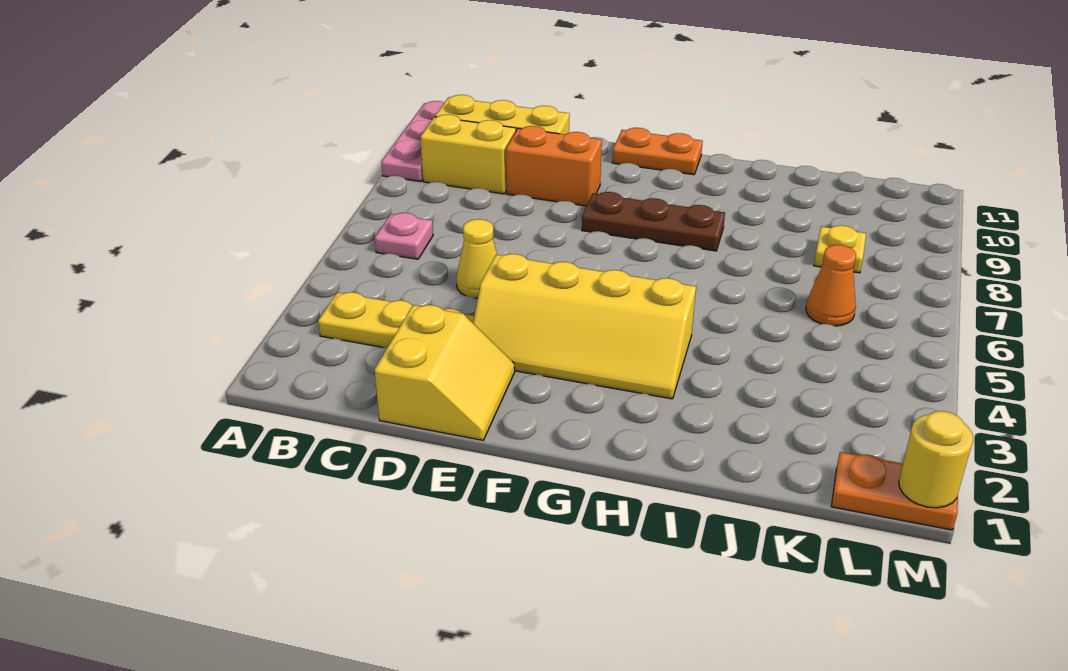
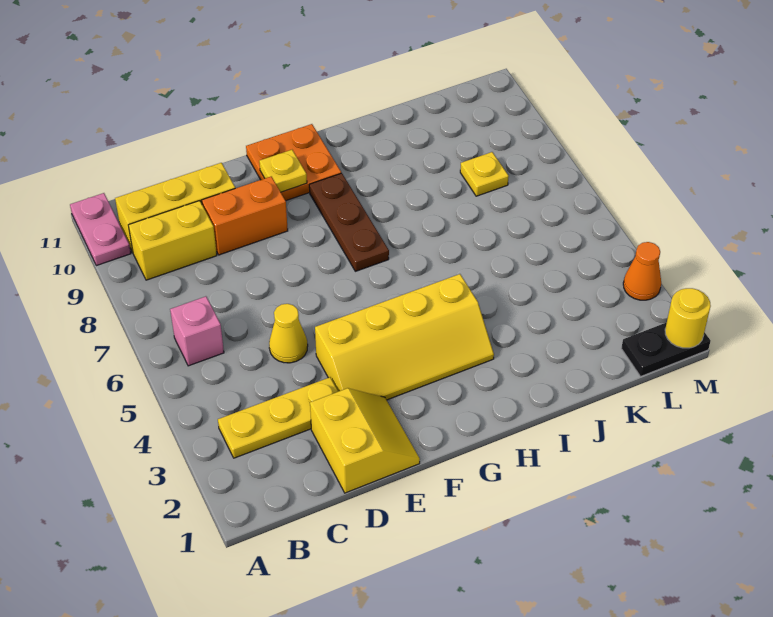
pink 1x3 plate [381,101,444,182] -> pink 1x2 plate [70,193,131,266]
pink 1x1 plate [375,213,433,259] -> pink 1x1 brick [170,296,224,366]
brown 1x3 plate [582,192,725,251] -> brown 1x3 plate turned to [309,173,389,271]
none -> yellow 1x1 plate [259,150,307,192]
orange 1x2 plate [612,128,703,175] -> orange 2x2 plate [246,124,341,201]
orange 1x1 cone [806,245,856,326] -> orange 1x1 cone moved to [623,242,661,300]
orange 1x2 plate [831,452,958,530] -> black 1x2 plate [621,322,710,376]

